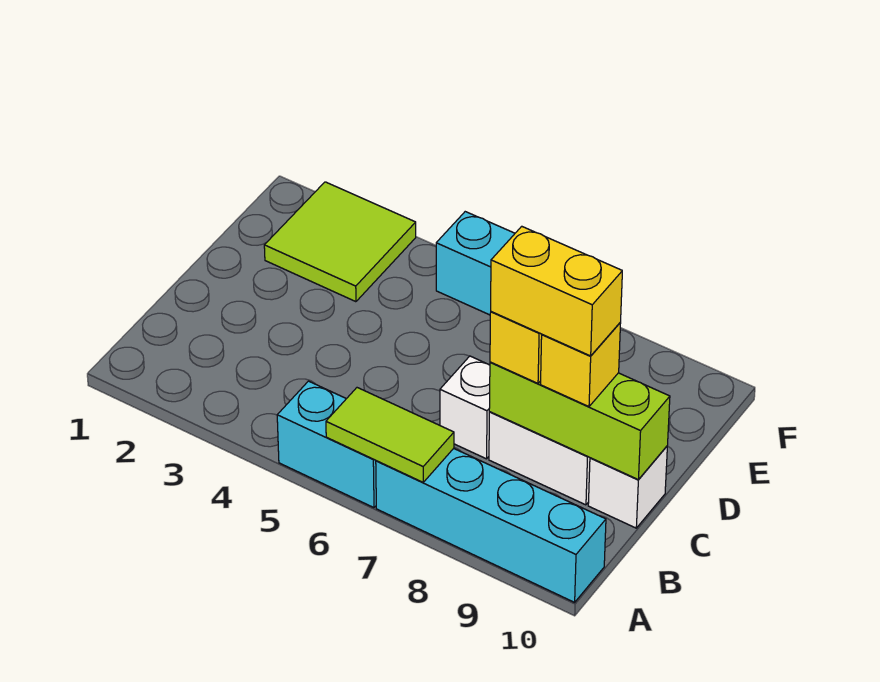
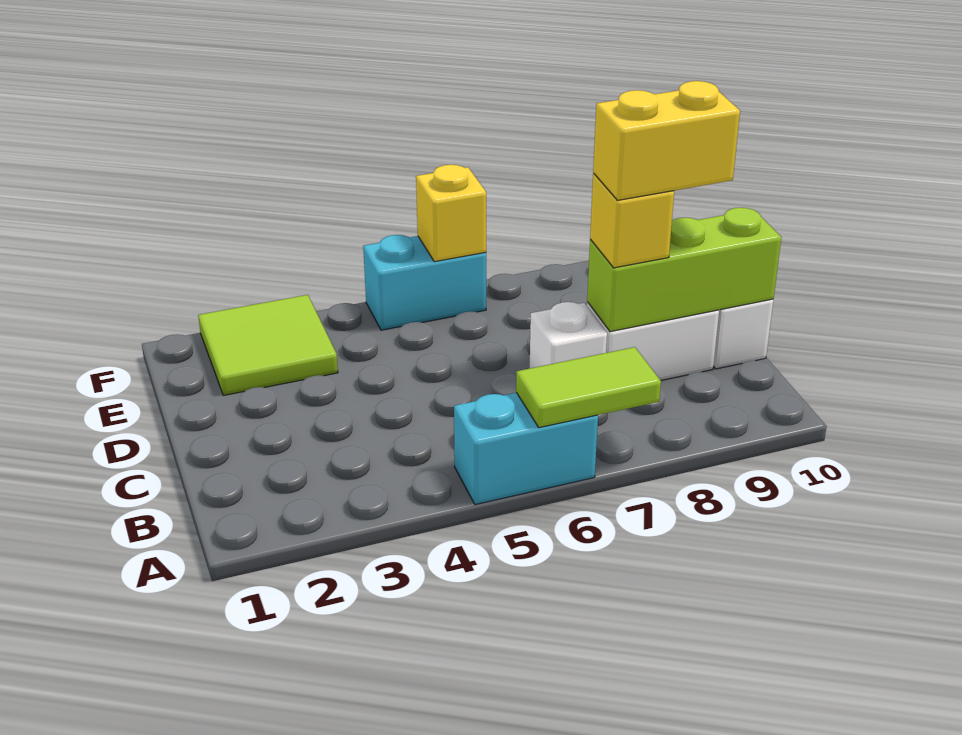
cyan 1x4 brick [376,448,606,602] -> none
yellow 1x1 brick [541,323,621,407] -> yellow 1x1 brick moved to [416,165,486,262]

